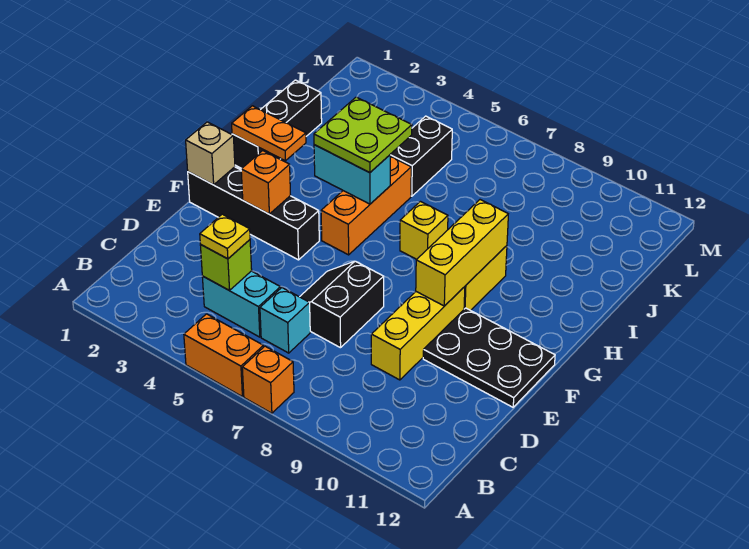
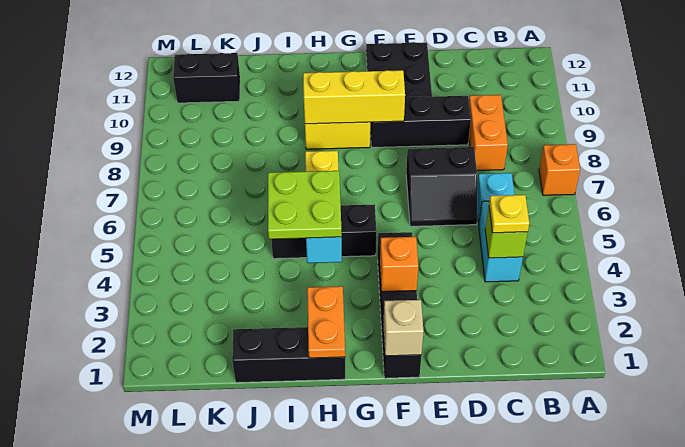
orange 1x2 brick [184,314,263,396] -> orange 1x2 brick moved to [469,95,508,171]
yellow 1x3 brick [371,287,465,380] -> black 1x3 brick [370,96,471,147]
orange 1x3 brick [321,156,411,255] -> black 1x3 brick [271,204,376,259]
black 1x2 brick [390,116,452,196] -> black 1x2 brick moved to [173,53,240,103]

